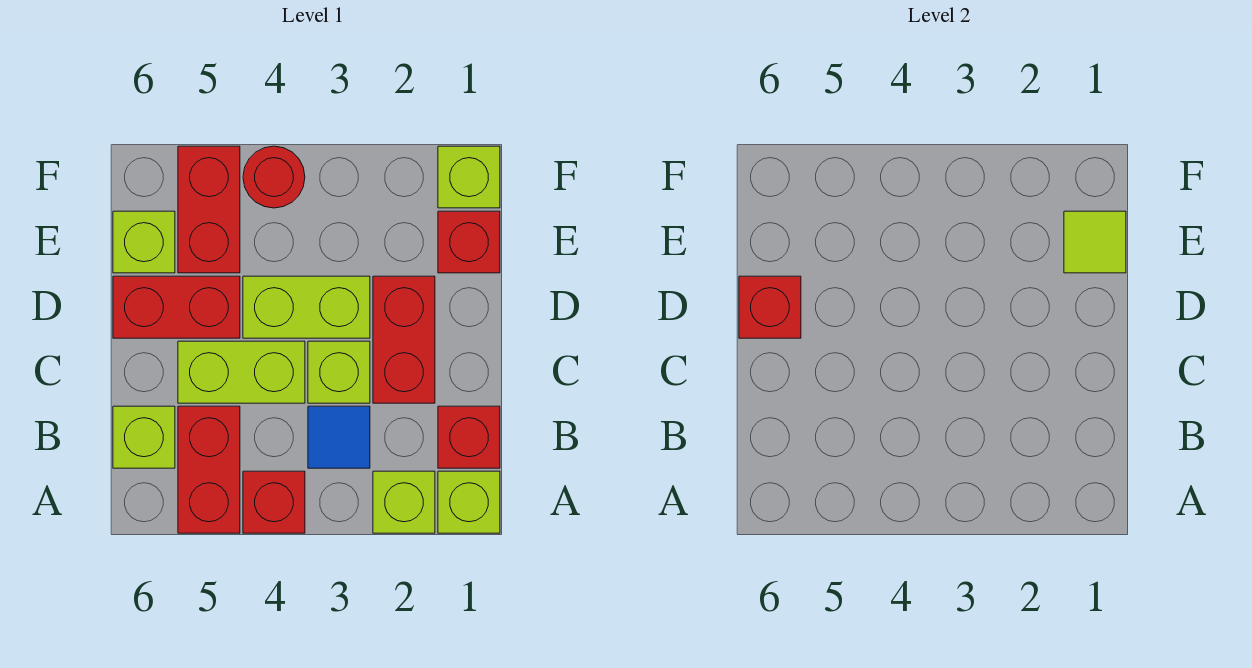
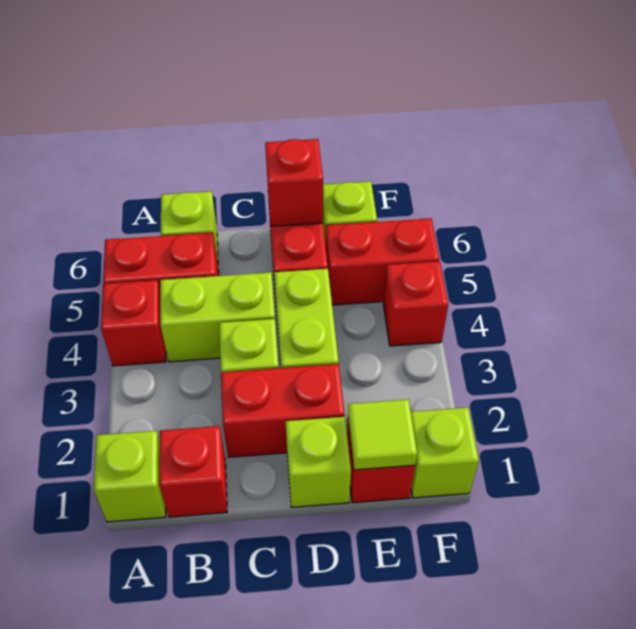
lime 1x1 brick [373,471,435,533] -> lime 1x1 brick moved to [286,417,351,507]
blue 1x1 tile [308,406,370,468] -> none
lime 1x2 brick [178,341,305,403] -> lime 1x2 brick turned to [160,272,275,362]
red 1x1 round brick [243,146,305,208] -> red 1x1 brick [383,261,448,346]

